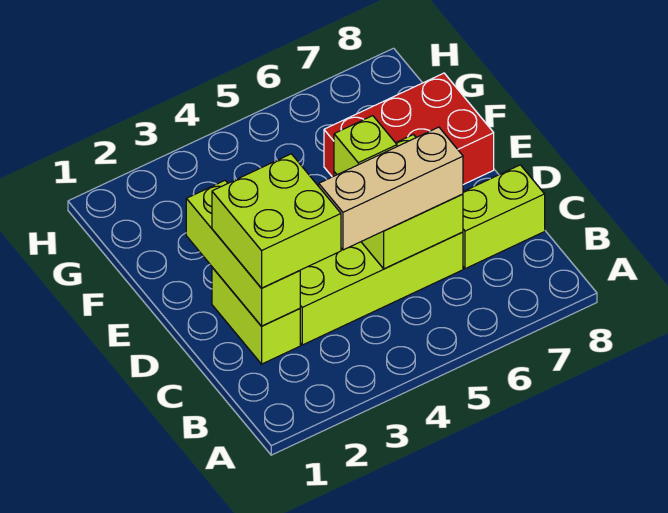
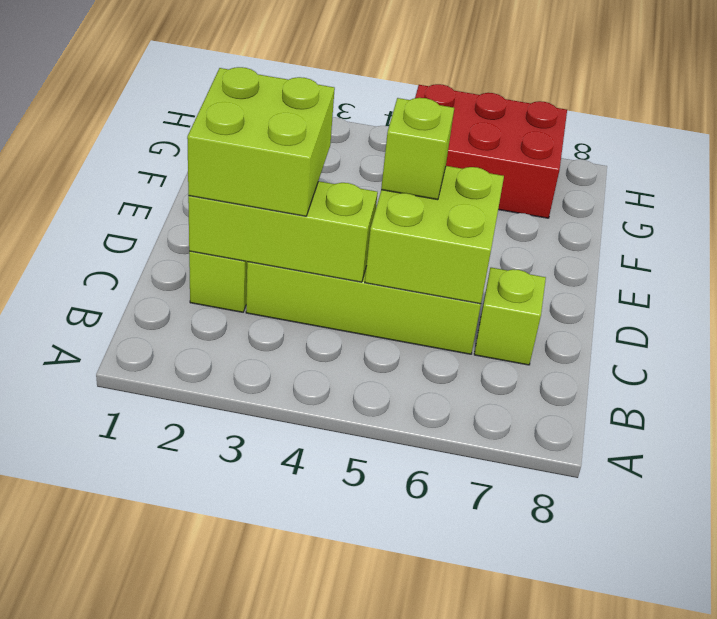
lime 1x3 brick [186,181,300,326] -> lime 1x3 brick turned to [188,181,378,282]
tan 1x3 brick [319,127,463,250] -> none
lime 1x2 brick [463,165,545,269] -> lime 1x1 brick [474,268,546,365]
red 2x3 brick [324,73,494,185] -> red 2x3 brick moved to [415,84,567,218]

